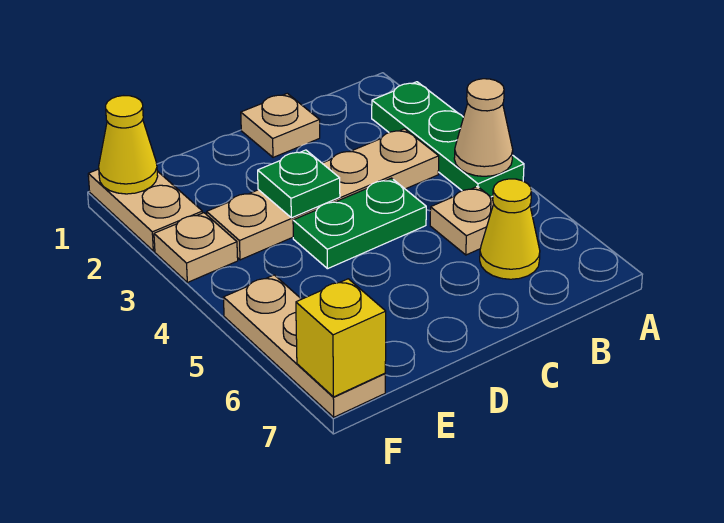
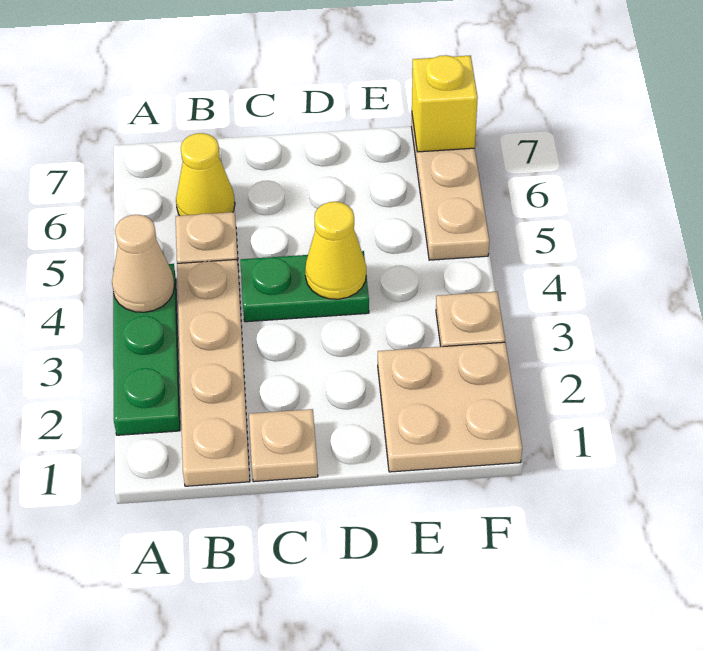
tan 1x4 plate [207,129,439,260] -> tan 1x4 plate turned to [177,260,250,486]
green 1x1 plate [258,150,340,218] -> none
tan 1x2 plate [88,169,202,251] -> tan 2x2 plate [378,342,522,472]
yellow 1x1 cone [99,96,158,194] -> yellow 1x1 cone moved to [305,202,366,299]

